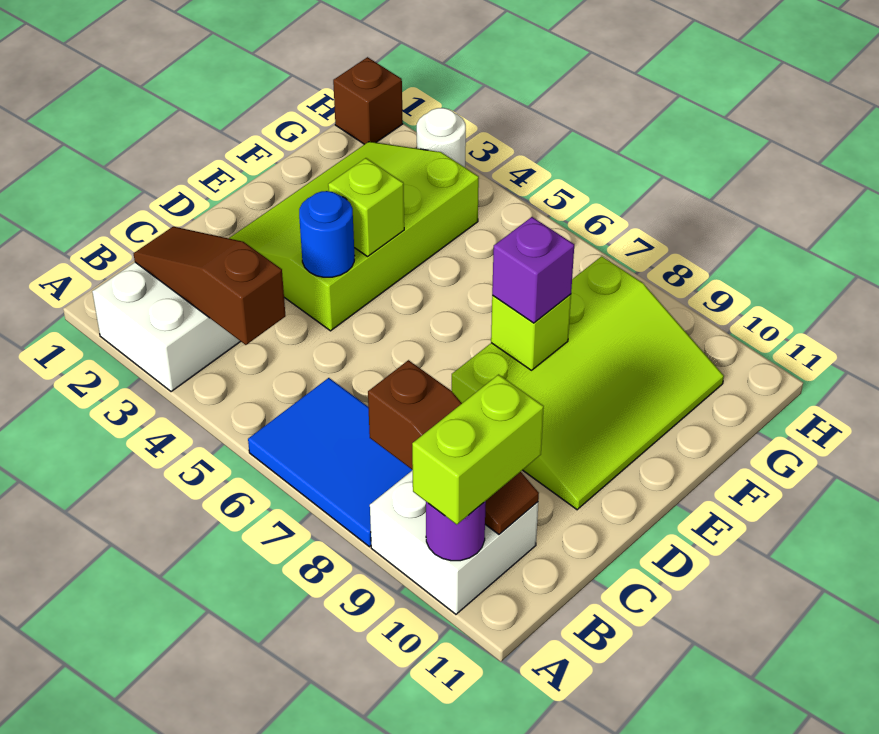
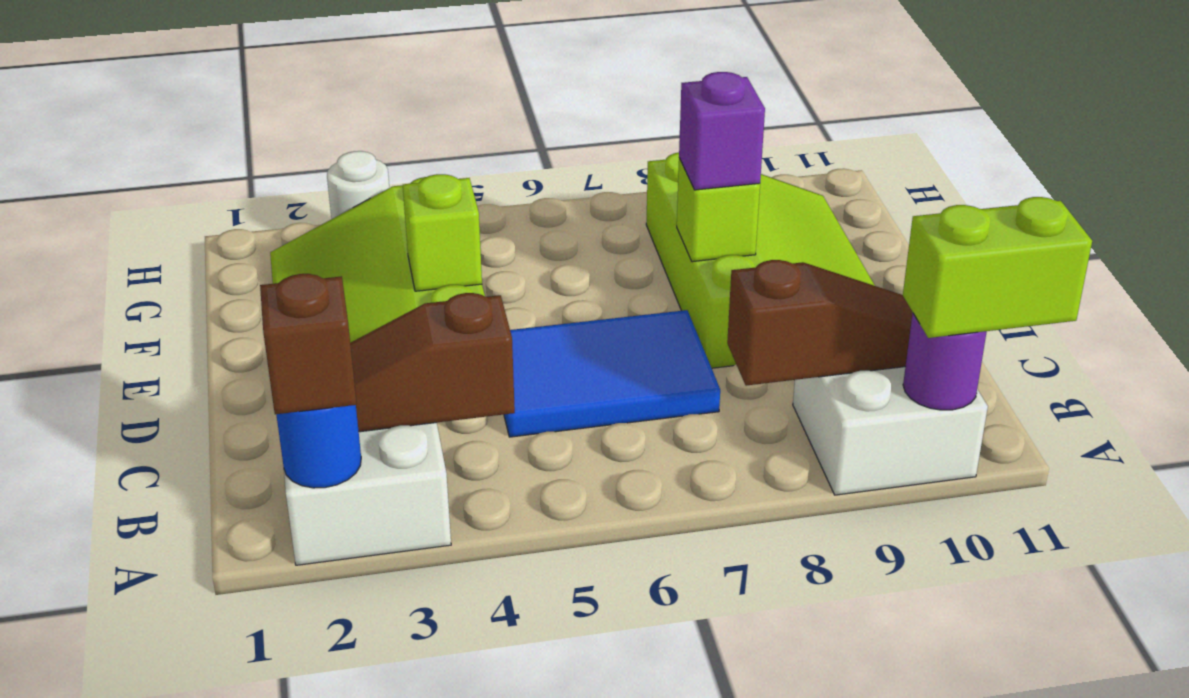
blue 2x3 tile [248,378,412,547] -> blue 2x3 tile moved to [504,310,720,437]
lime 1x2 brick [412,374,544,525] -> lime 1x2 brick turned to [903,197,1092,338]
blue 1x1 round brick [299,191,355,277] -> blue 1x1 round brick moved to [276,405,361,488]
brown 1x1 brick [333,57,403,144] -> brown 1x1 brick moved to [260,274,357,414]

